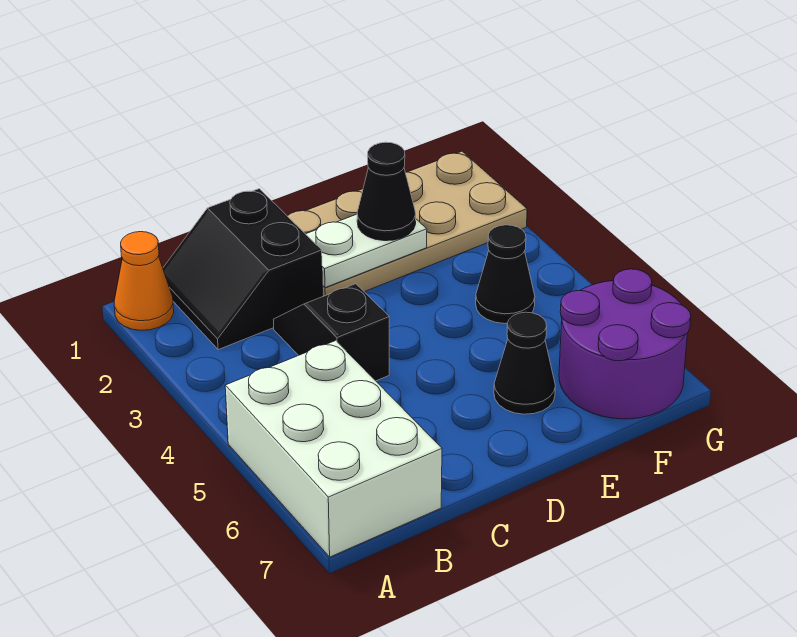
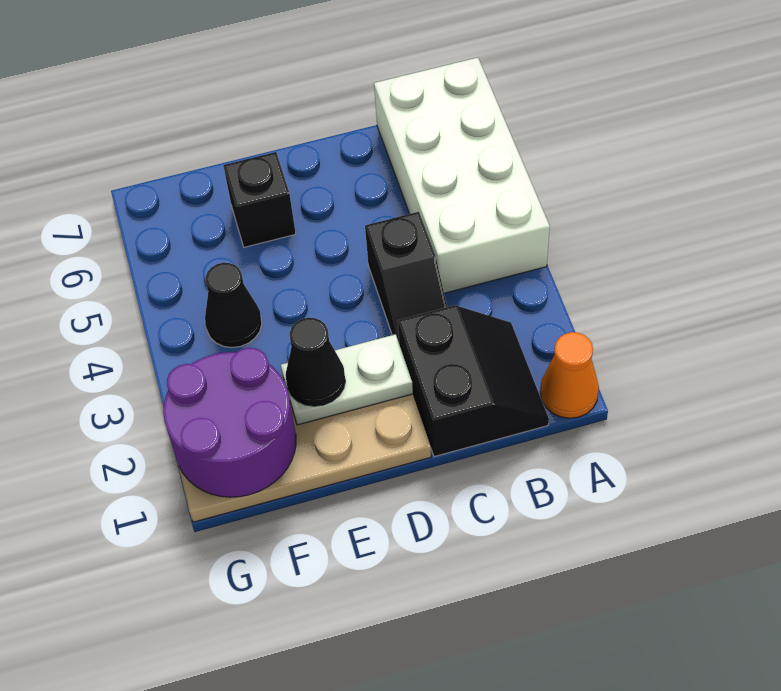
white 2x3 brick [225,341,442,557] -> white 2x4 brick [374,58,550,293]
black 1x1 cone [494,312,555,414] -> black 1x1 brick [223,152,296,247]
purple 2x2 round brick [559,269,691,419] -> purple 2x2 round brick moved to [163,348,296,497]

